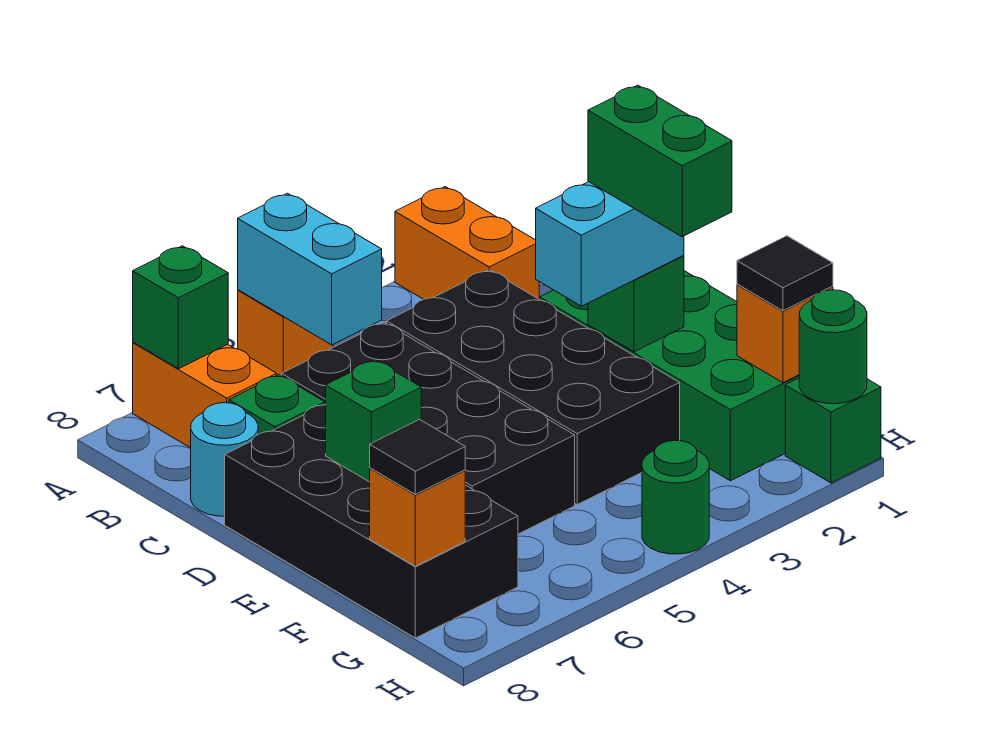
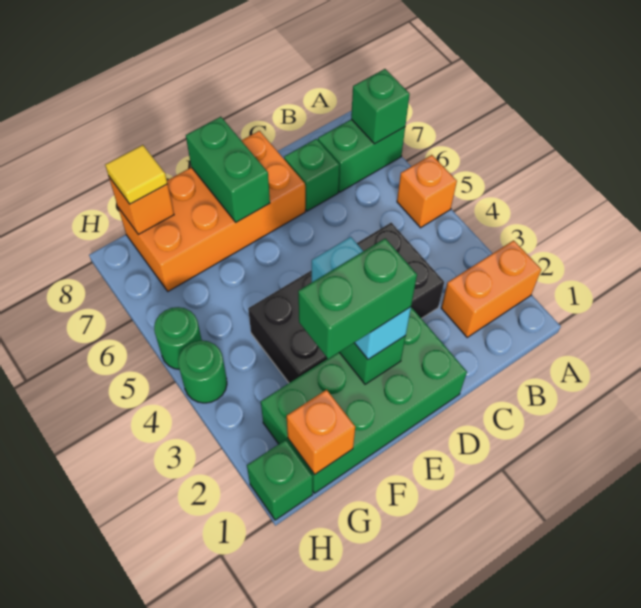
cyan 1x2 brick [238,193,382,345] -> none
orange 1x2 brick [133,342,277,448] -> green 1x2 brick [318,119,405,192]
black 2x4 brick [282,322,575,534] -> none
cyan 1x1 round brick [191,403,258,516] -> none
black 2x4 brick [225,404,518,638] -> orange 2x4 brick [118,131,305,291]
green 1x1 brick [326,360,421,482] -> green 1x2 brick [186,117,270,222]
black 1x1 tile [737,236,833,311] -> none
black 1x1 tile [370,419,465,494] -> yellow 1x1 tile [105,145,167,204]
green 1x1 round brick [799,290,867,404] -> green 1x1 round brick moved to [154,307,202,369]

